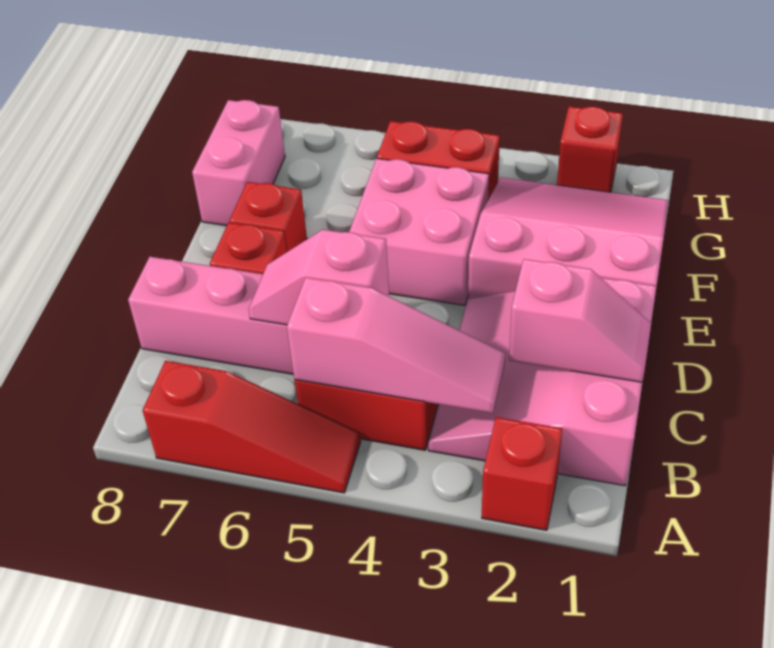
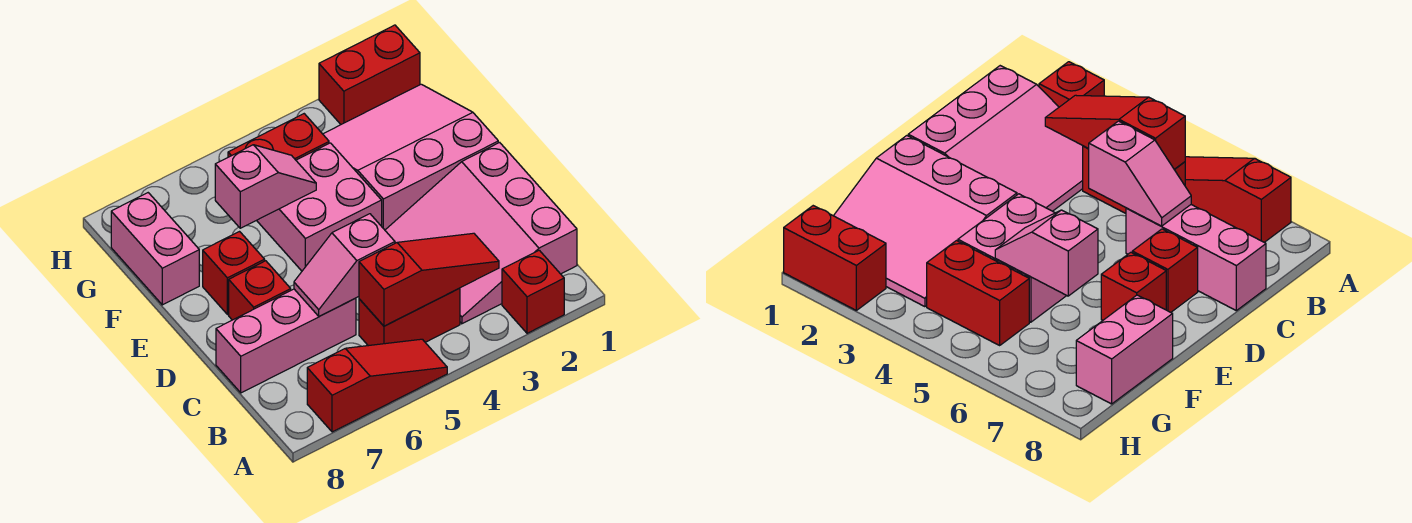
pink 1x3 slope [287,278,506,413] -> red 1x3 slope [359,233,499,326]
pink 1x2 slope [509,259,651,382] -> pink 1x2 slope moved to [215,145,316,228]
red 1x1 brick [557,107,623,192] -> red 1x2 brick [319,25,420,124]

